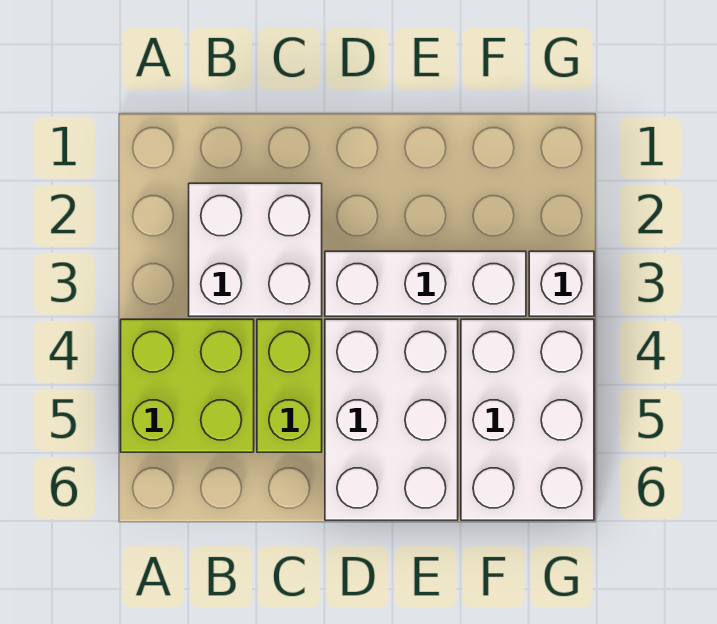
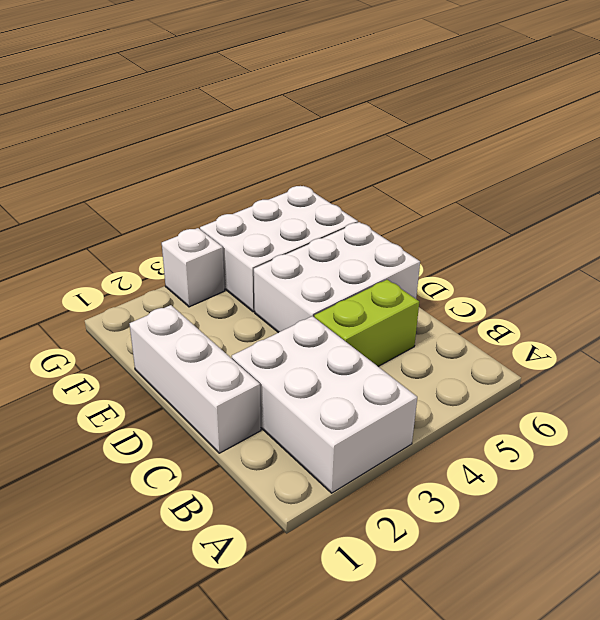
lime 2x2 brick [121,319,254,452] -> none
white 2x2 brick [189,183,322,316] -> white 2x3 brick [232,316,417,493]
white 1x3 brick [325,251,526,316] -> white 1x3 brick moved to [130,305,261,453]

